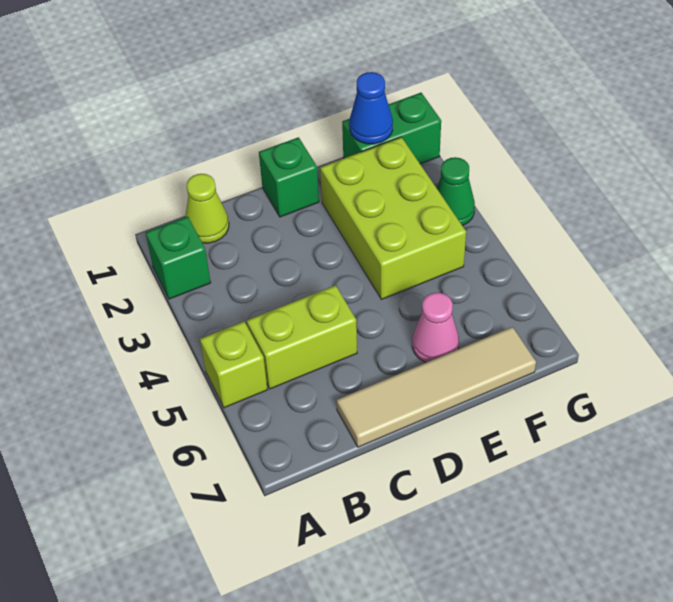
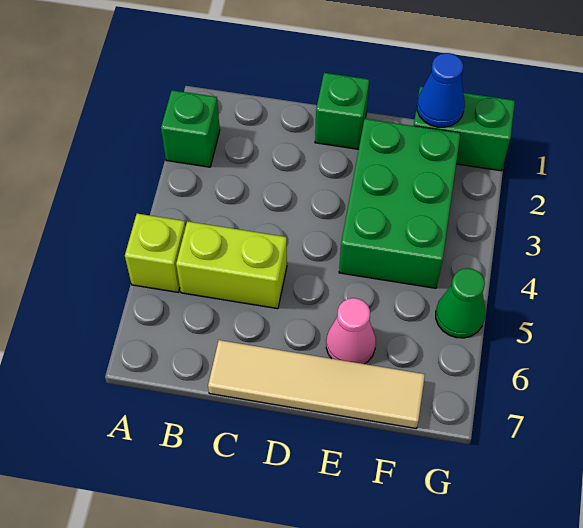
lime 1x1 cone [185,174,229,243] -> none
lime 2x3 brick [320,137,466,299] -> green 2x3 brick [339,119,460,288]
green 1x1 cone [437,157,475,226] -> green 1x1 cone moved to [436,268,485,338]

